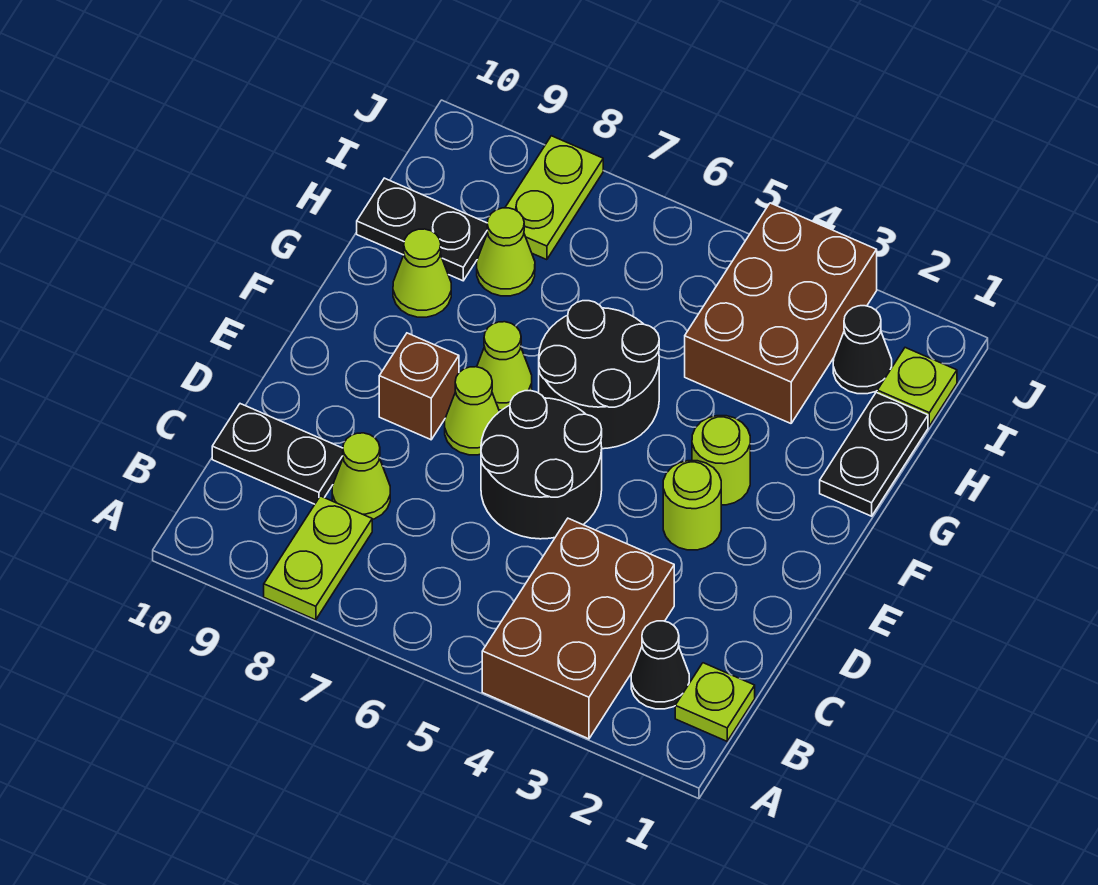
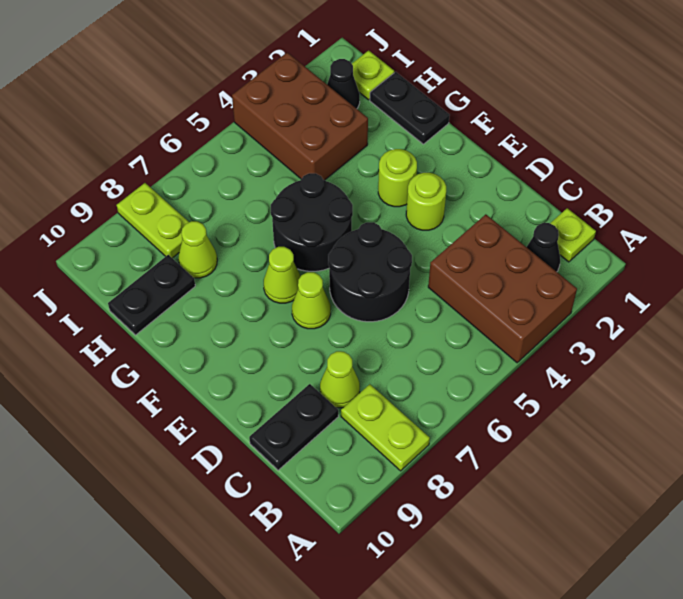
brown 1x1 brick [379,333,459,440] -> none
lime 1x1 cone [393,229,451,317] -> none

